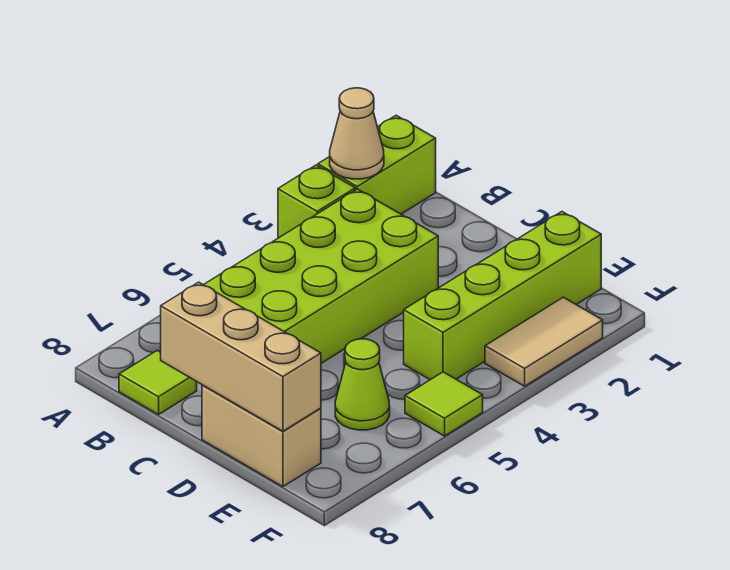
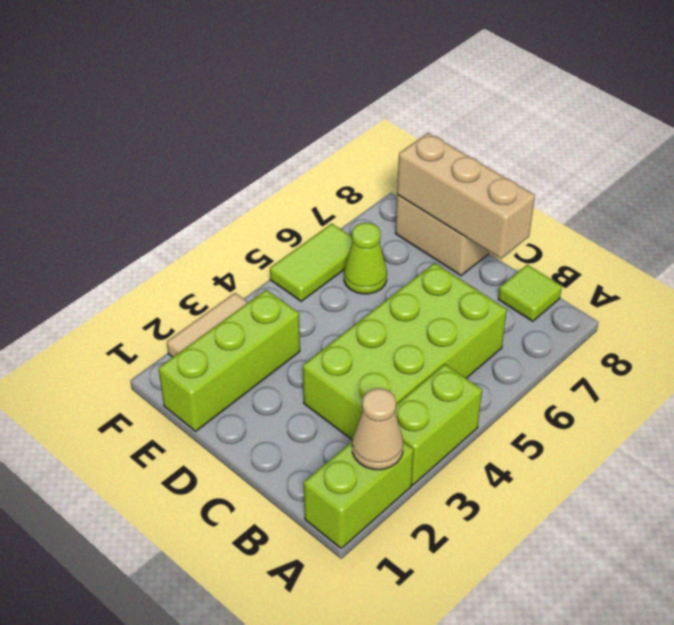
lime 1x1 brick [278,165,355,238] -> lime 1x2 brick [395,364,482,485]
lime 1x4 brick [404,212,601,380] -> lime 1x3 brick [159,290,300,431]
lime 1x1 tile [405,372,483,436] -> lime 1x2 tile [270,224,352,301]

